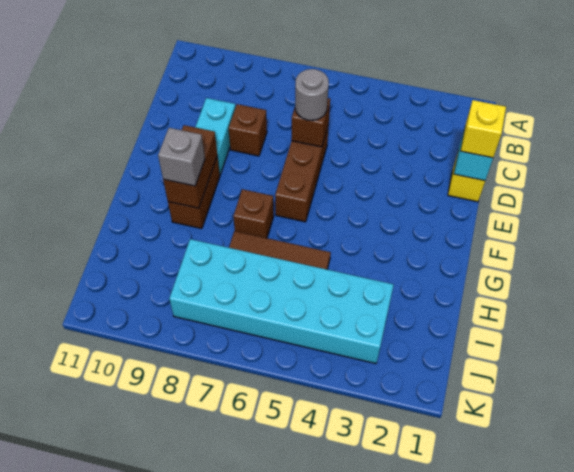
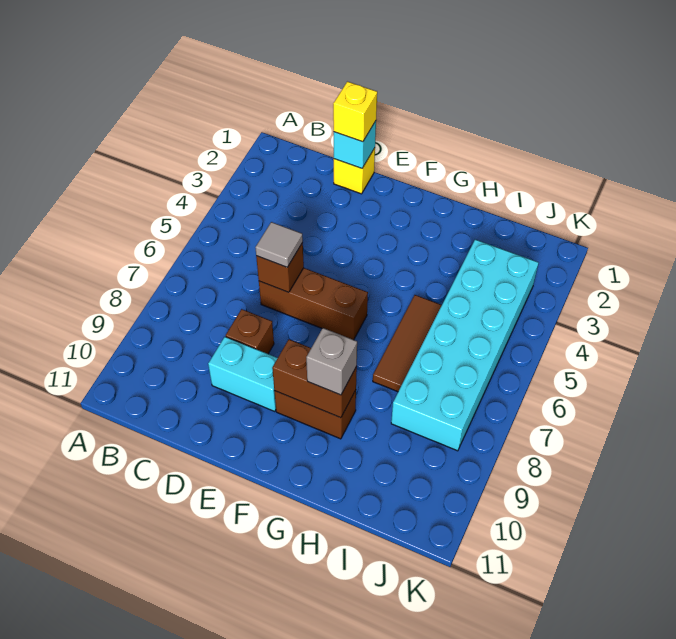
grey 1x1 round brick [295,69,329,121] -> grey 1x1 tile [255,222,303,267]
brown 1x1 brick [233,189,274,238] -> none

